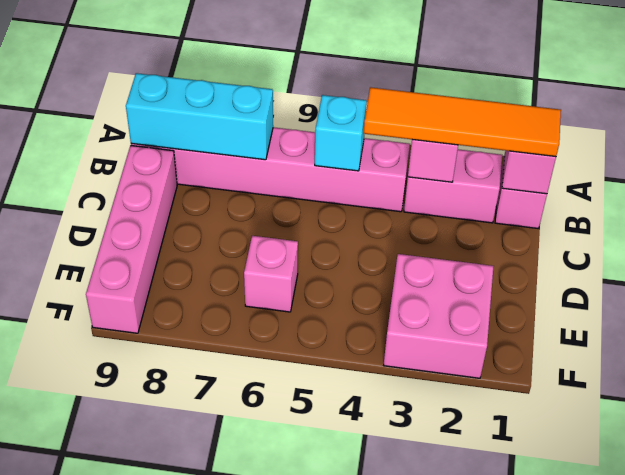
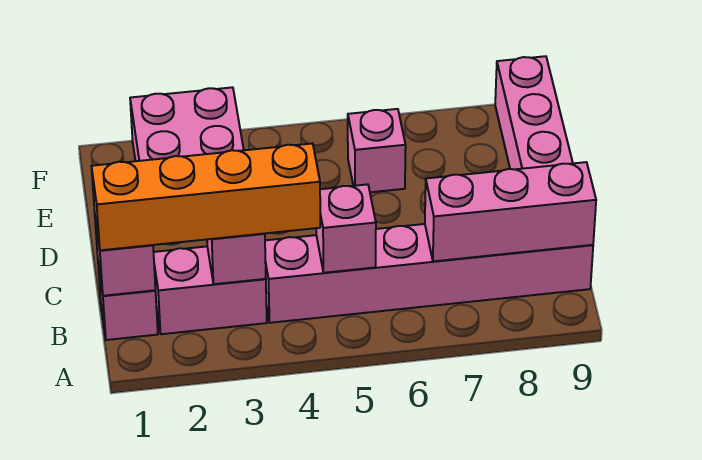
orange 1x4 tile [364,87,561,157] -> orange 1x4 brick [92,143,320,250]
cyan 1x1 brick [315,95,367,171] -> pink 1x1 brick [316,184,376,273]
cyan 1x3 brick [126,73,273,160] -> pink 1x3 brick [425,162,596,261]

